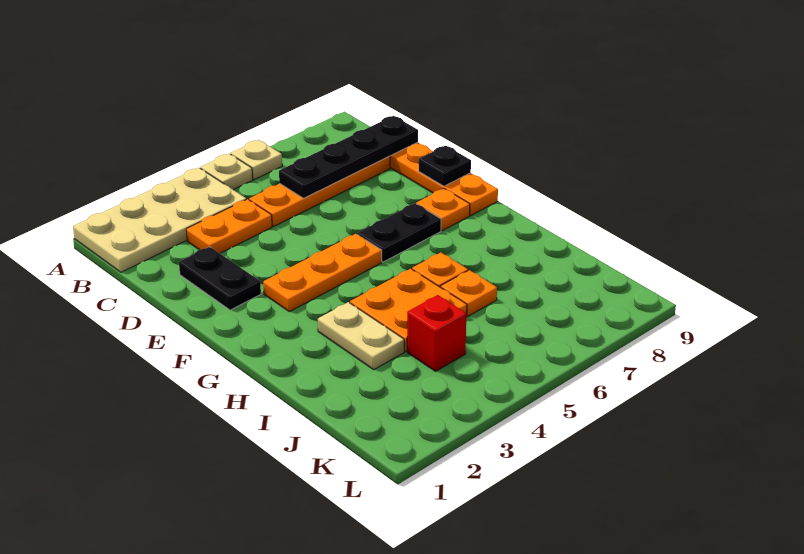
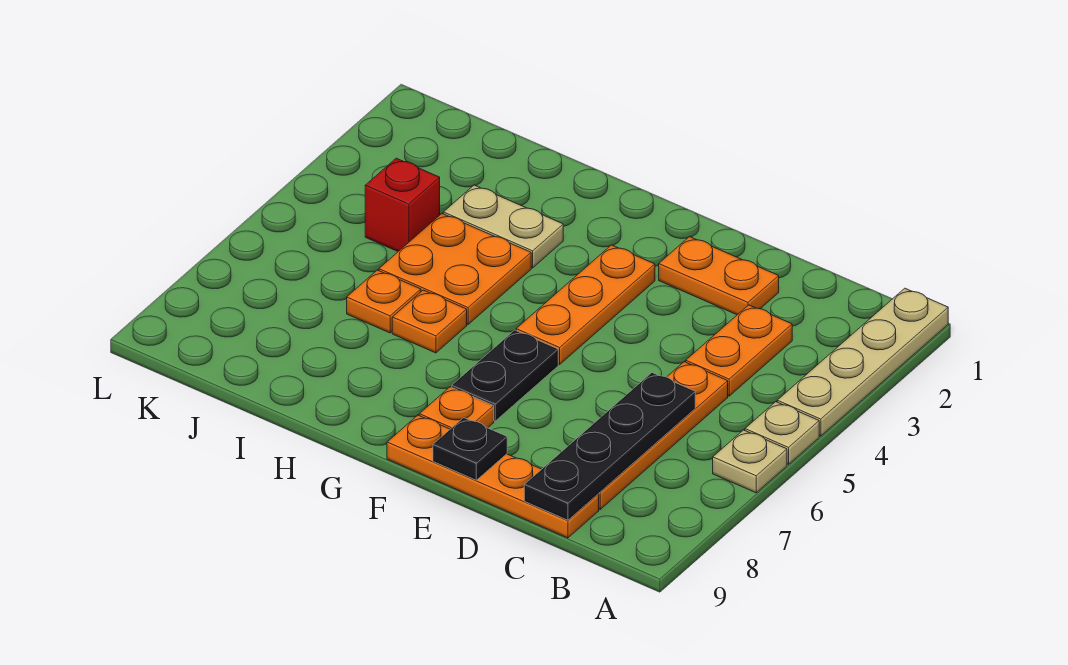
tan 2x4 plate [73,168,246,272] -> tan 1x4 plate [777,288,948,436]
black 1x2 plate [179,247,261,310] -> orange 1x2 plate [659,237,779,315]

